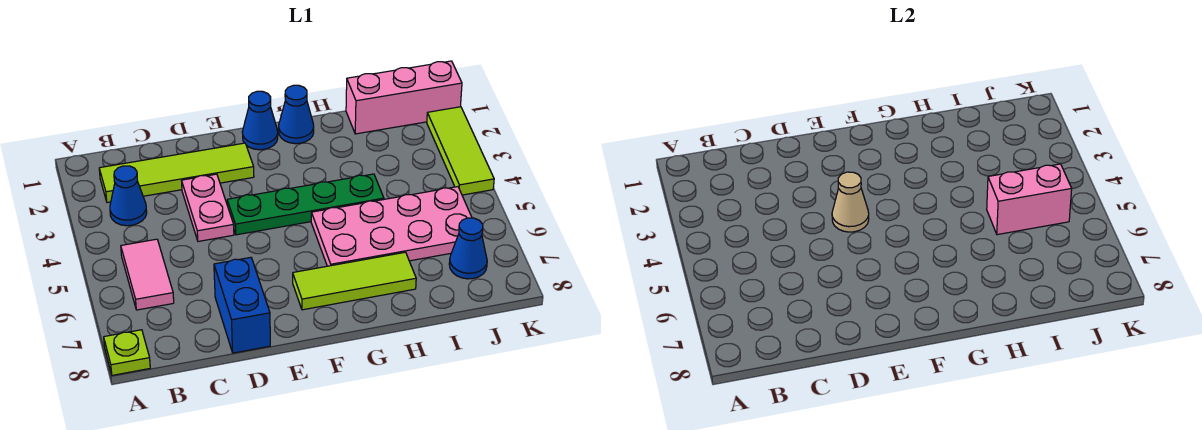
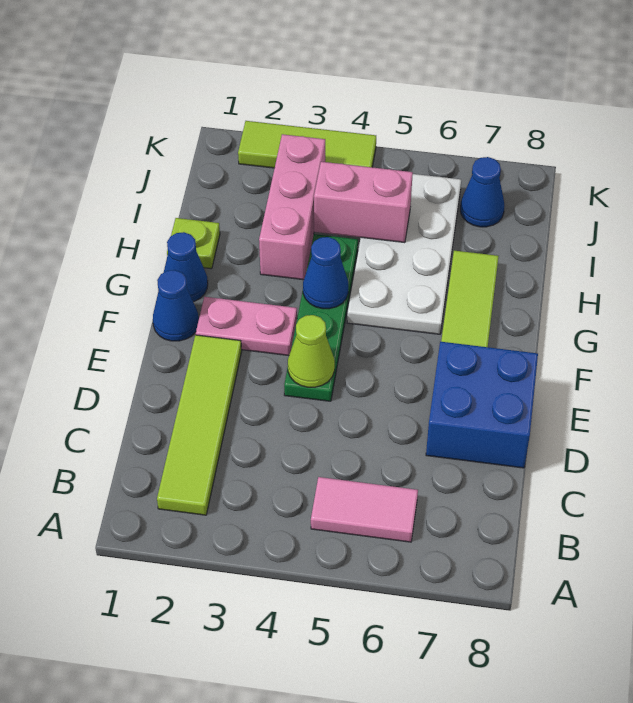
lime 1x1 plate [104,330,150,375] -> lime 1x1 plate moved to [167,218,220,269]
blue 1x1 cone [110,166,147,226] -> blue 1x1 cone moved to [303,237,348,309]
pink 1x2 plate [182,174,234,241] -> pink 1x2 plate moved to [196,297,297,356]
blue 1x2 brick [214,257,270,353] -> blue 2x2 brick [426,342,538,468]
tan 1x1 cone [832,172,869,232] -> lime 1x1 cone [288,315,335,387]
pink 2x4 plate [311,187,472,266] -> white 2x4 plate [347,174,461,334]
pink 1x3 brick [346,61,462,134] -> pink 1x3 brick moved to [259,134,325,280]
pink 1x2 brick [987,164,1072,235] -> pink 1x2 brick turned to [314,162,413,243]

